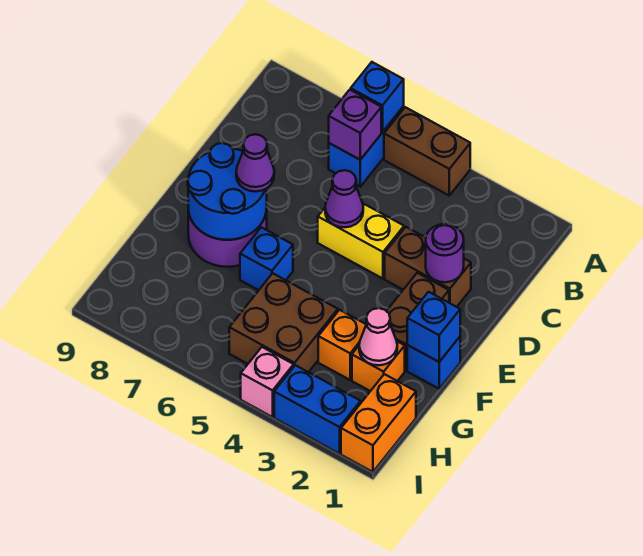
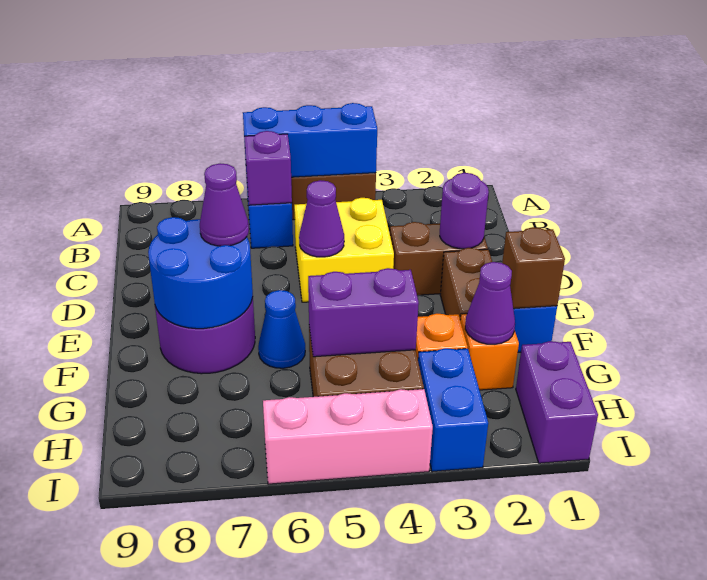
blue 1x1 brick [351,62,404,132] -> blue 1x3 brick [243,103,377,177]
yellow 1x2 brick [318,204,404,279] -> yellow 2x2 brick [294,198,394,302]
blue 1x1 brick [407,292,460,362] -> brown 1x1 brick [502,227,565,309]
blue 1x1 brick [240,227,293,290] -> blue 1x1 cone [258,290,305,368]
pink 1x1 cone [359,308,397,365] -> purple 1x1 cone [465,262,515,344]
none -> purple 1x2 brick [308,268,419,357]
orange 1x2 brick [341,374,416,472] -> purple 1x2 brick [516,341,598,463]
blue 1x2 brick [274,365,361,454] -> blue 1x2 brick turned to [418,348,488,472]
pink 1x1 brick [241,347,294,417] -> pink 1x3 brick [263,389,433,484]

